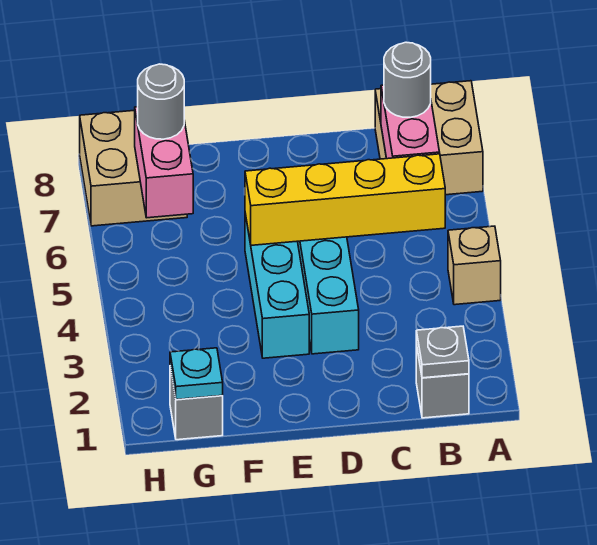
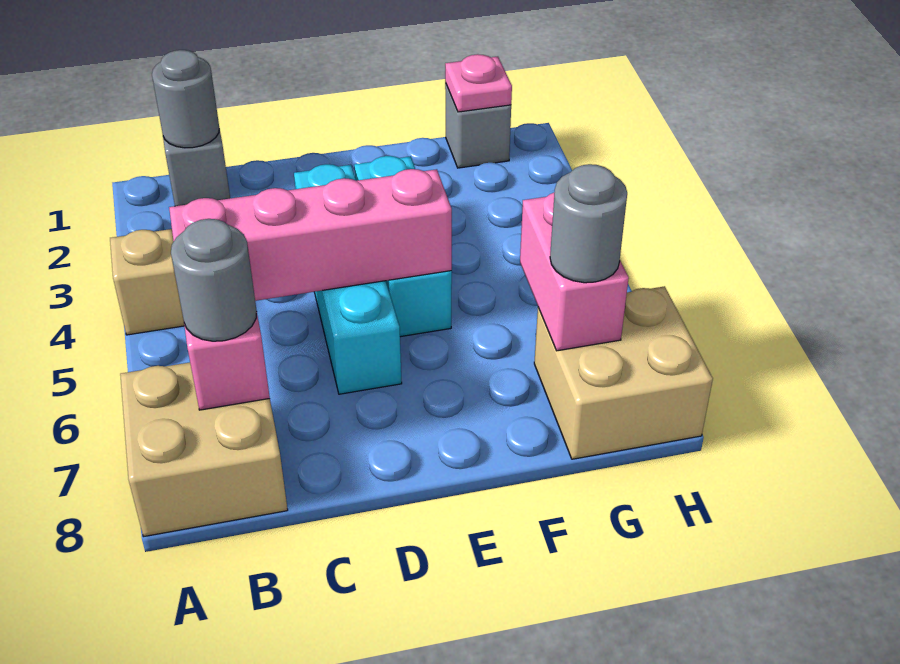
grey 1x1 plate [416,326,469,378] -> grey 1x1 round brick [152,50,219,148]
yellow 1x4 brick [245,154,445,245] -> pink 1x4 brick [169,169,452,301]
cyan 1x1 plate [170,348,223,400] -> pink 1x1 plate [445,54,512,112]

